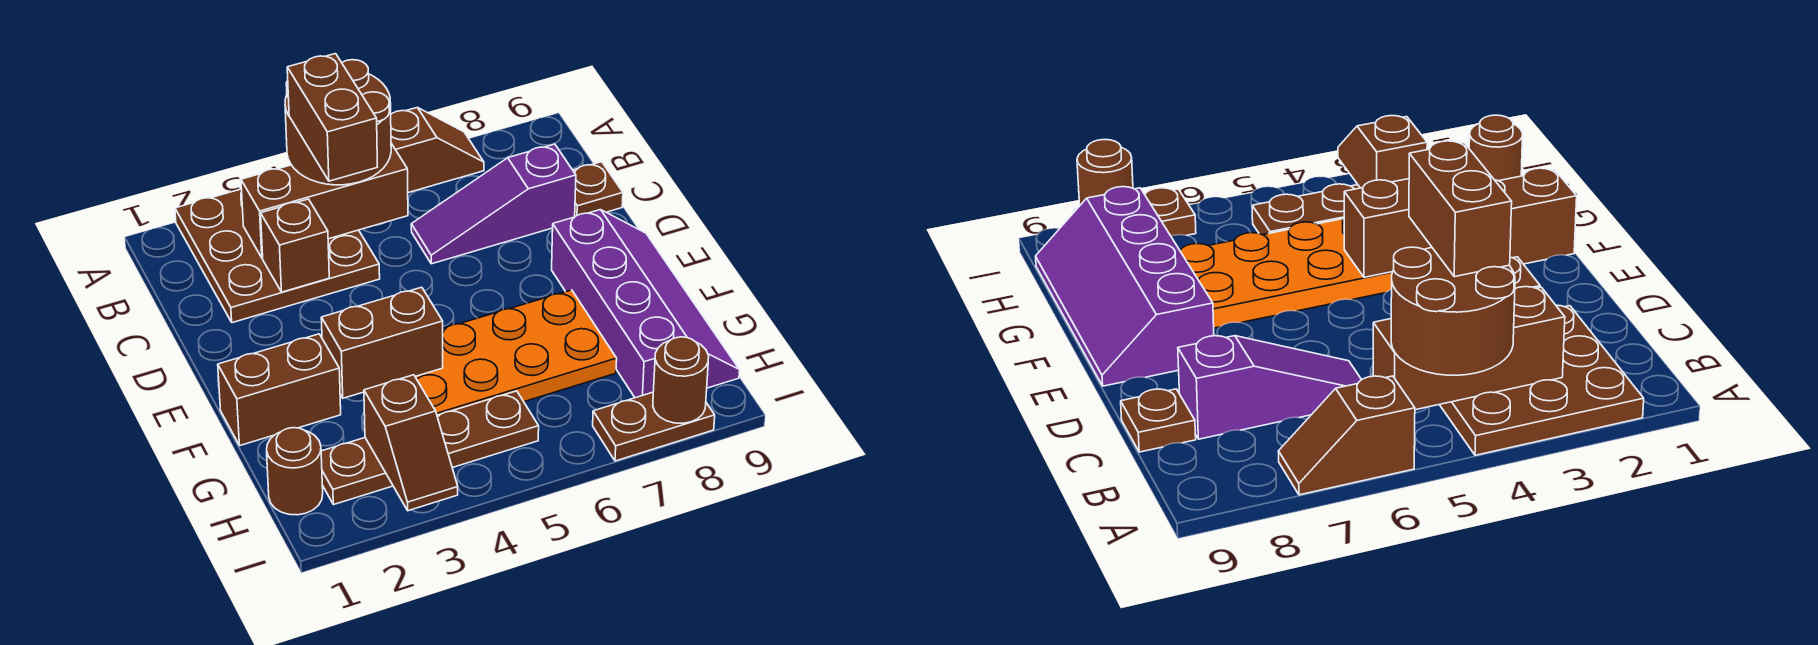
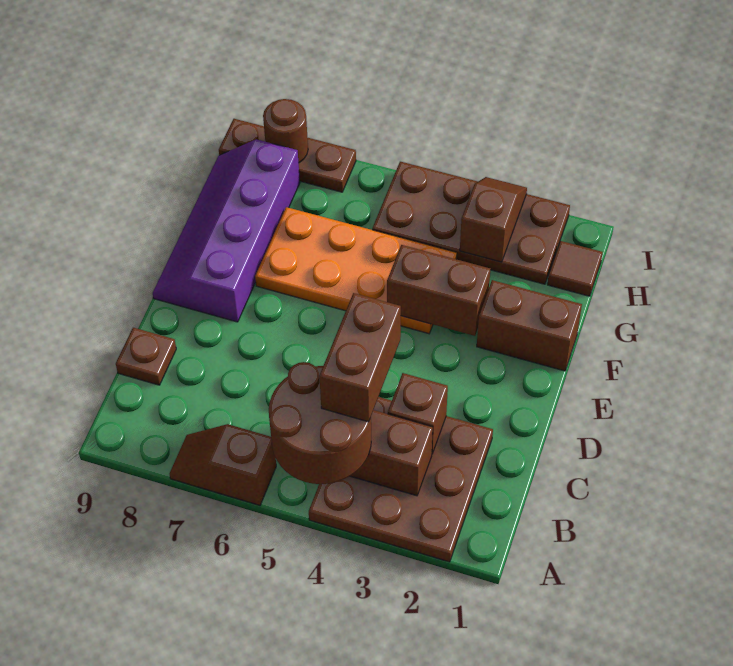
purple 1x3 slope [411,144,576,264] -> none
brown 1x1 round brick [267,428,323,515] -> brown 1x1 tile [547,241,603,296]
brown 1x4 plate [321,391,539,505] -> brown 2x4 plate [372,162,570,284]
brown 1x2 plate [593,392,715,461] -> brown 1x3 plate [219,119,356,192]

